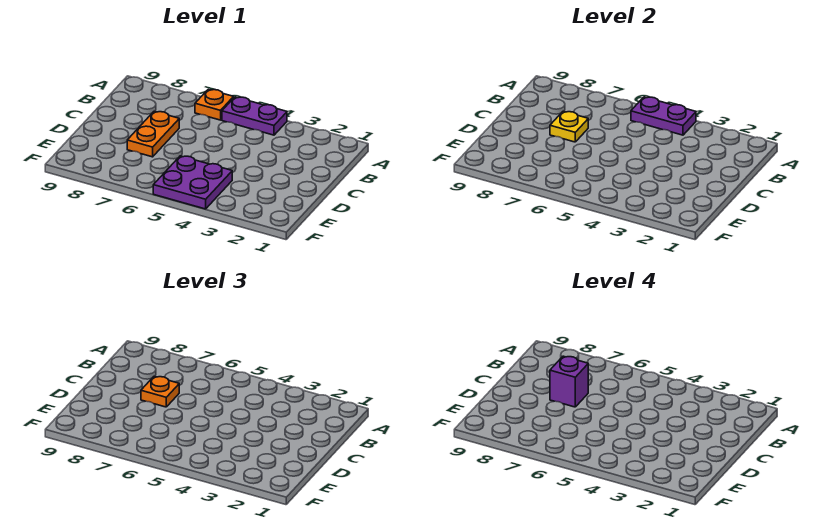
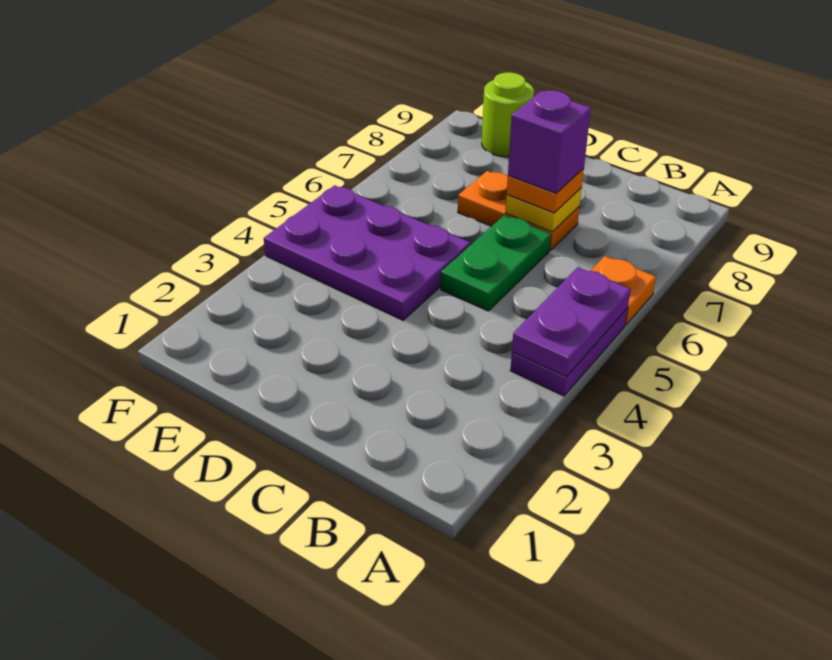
none -> green 1x2 plate [441,215,551,311]
purple 2x2 plate [153,156,232,209] -> purple 2x3 plate [264,185,470,320]
none -> lime 1x1 round brick [482,72,534,157]

